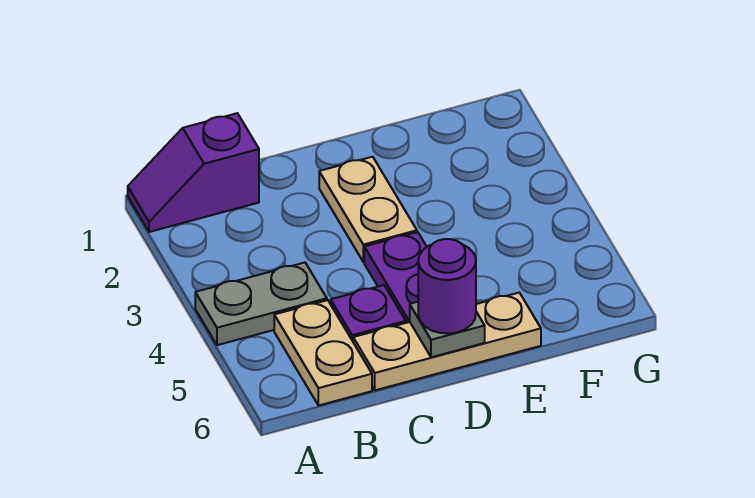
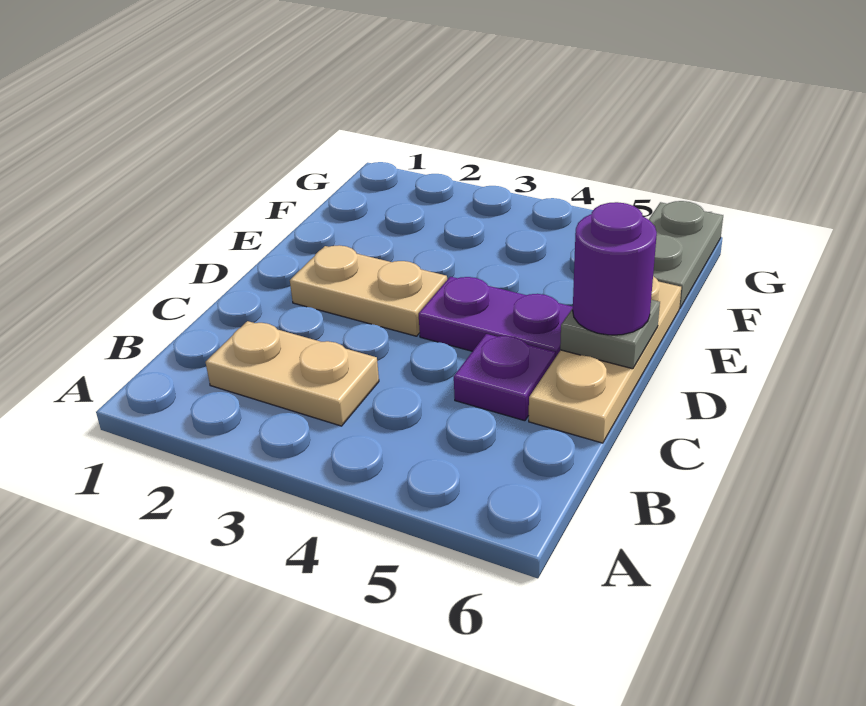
purple 1x2 slope [128,113,259,232] -> none
grey 1x2 plate [195,263,327,345] -> grey 1x2 plate moved to [649,201,723,308]
tan 1x2 plate [274,300,372,406] -> tan 1x2 plate moved to [206,321,379,426]

